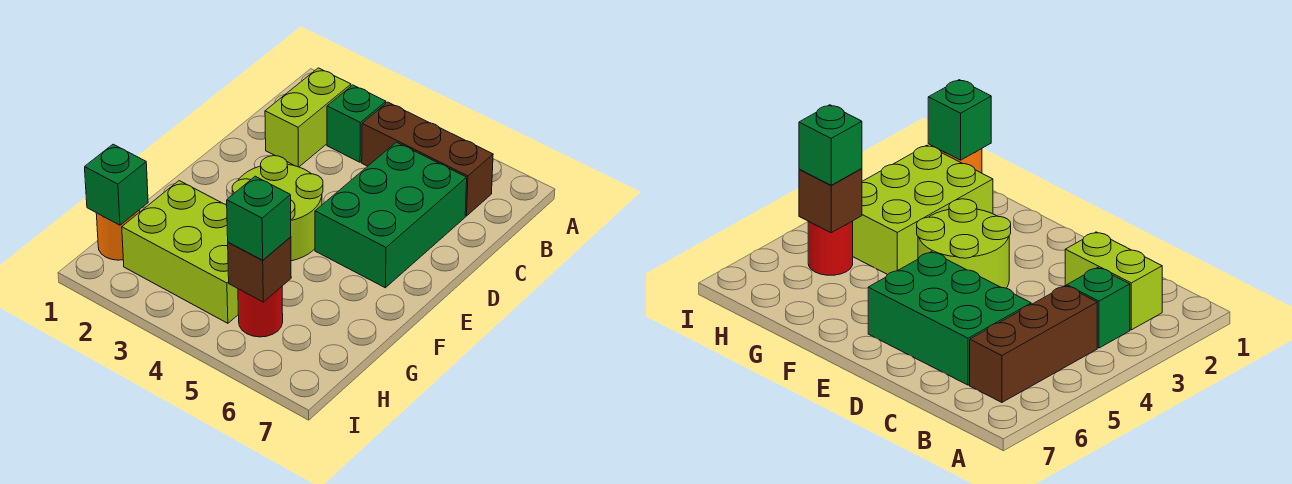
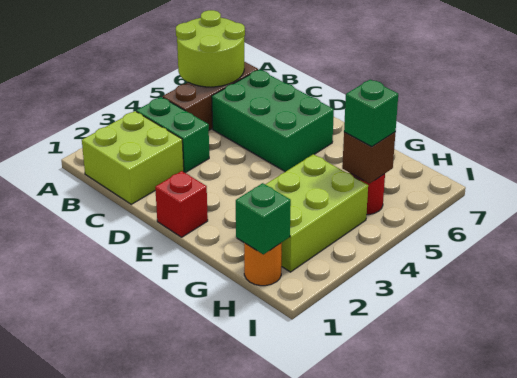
lime 1x2 brick [265,68,351,167] -> lime 2x2 brick [82,111,184,204]
green 1x1 brick [327,85,386,162] -> green 1x2 brick [136,97,209,173]
none -> red 1x1 brick [155,171,208,237]
lime 2x2 round brick [232,156,323,261] -> lime 2x2 round brick moved to [176,10,245,87]

